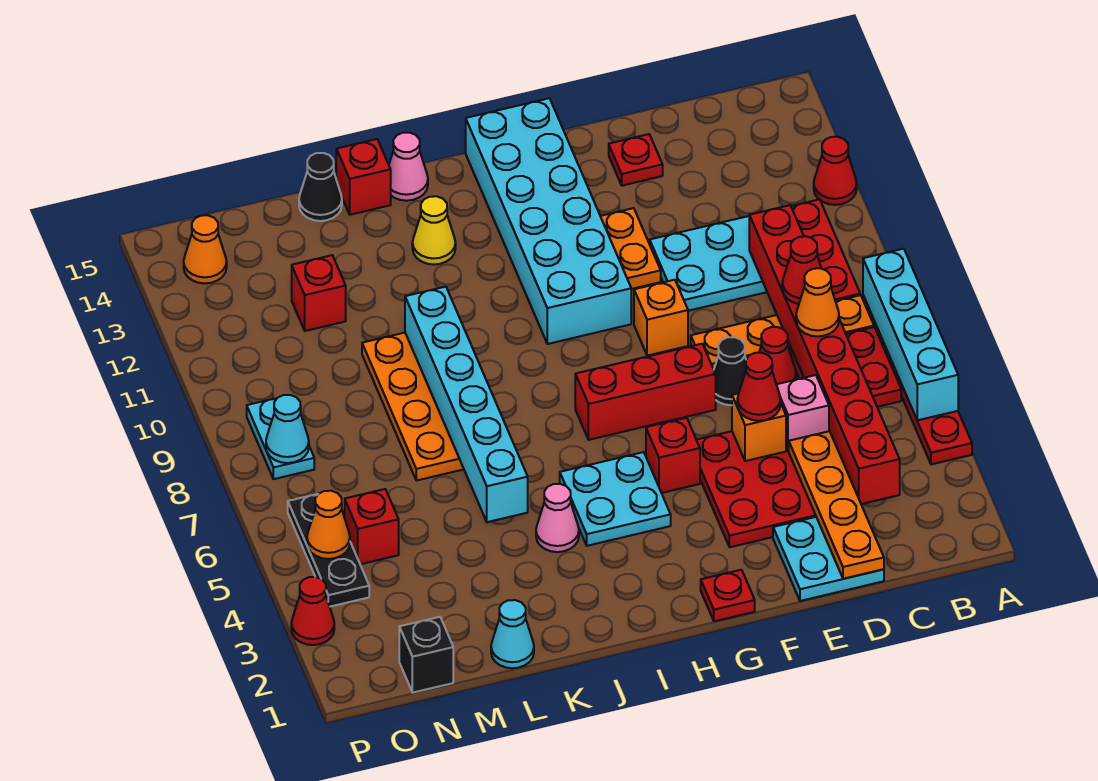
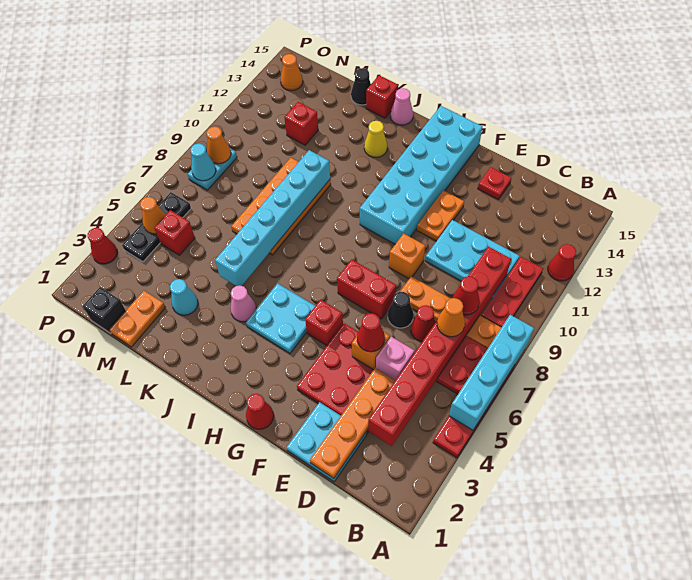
red 1x3 brick [575,344,716,440] -> red 1x2 brick [337,259,396,319]
red 1x1 plate [701,570,755,621] -> red 1x1 cone [246,394,274,429]
cyan 1x1 cone [491,600,534,668] -> cyan 1x1 cone moved to [170,279,198,315]
none -> orange 1x2 plate [109,291,165,347]
none -> orange 1x1 cone [206,127,231,164]

